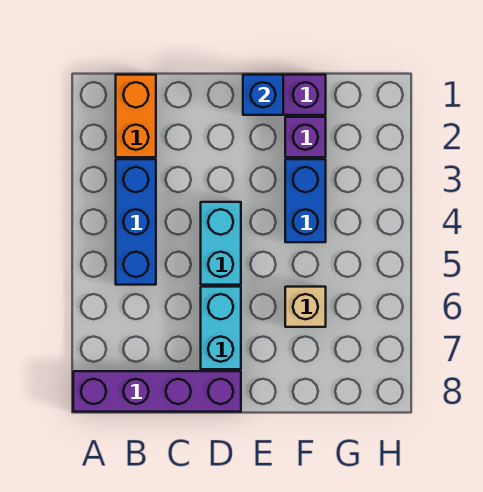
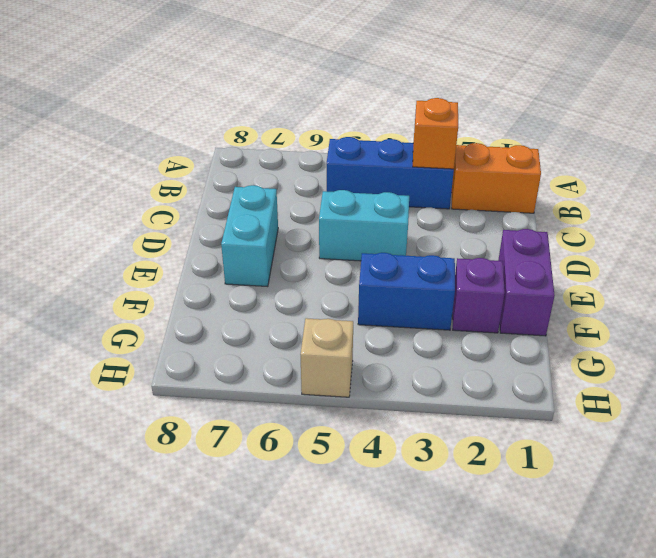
purple 1x4 brick [73,371,241,412] -> none
none -> orange 1x1 brick [413,98,458,169]
cyan 1x2 brick [201,287,241,369] -> cyan 1x2 brick turned to [221,185,278,287]
blue 1x1 brick [243,75,283,115] -> none
tan 1x1 brick [285,287,326,327] -> tan 1x1 brick moved to [300,318,353,397]

